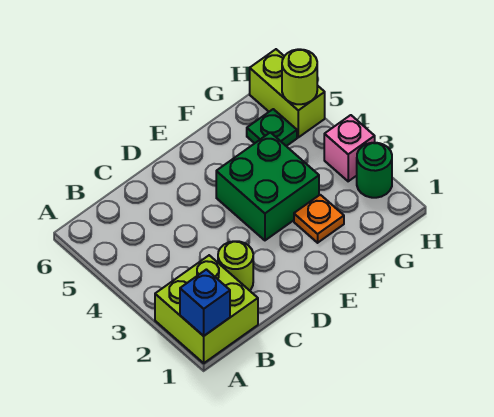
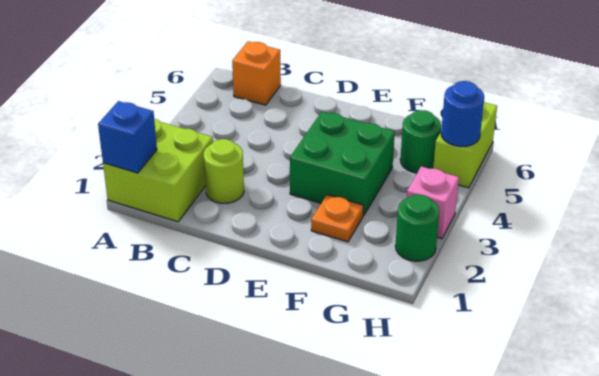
none -> orange 1x1 brick [232,41,281,105]
green 1x1 plate [247,109,297,146] -> green 1x1 round brick [400,110,441,173]
lime 1x1 round brick [282,49,317,104] -> blue 1x1 round brick [441,81,484,147]

